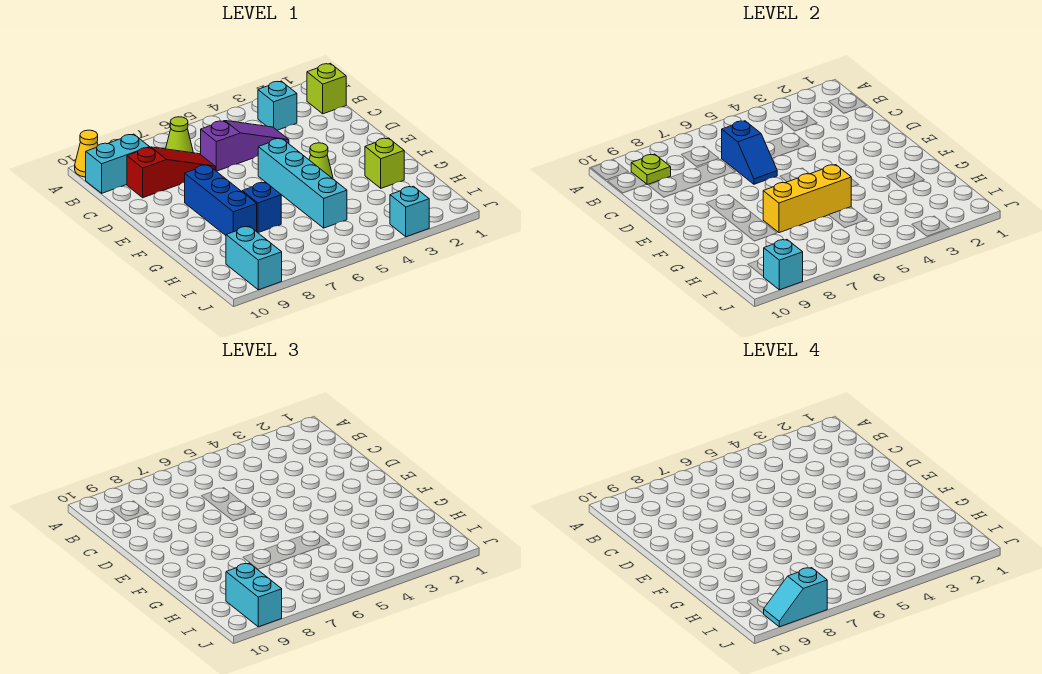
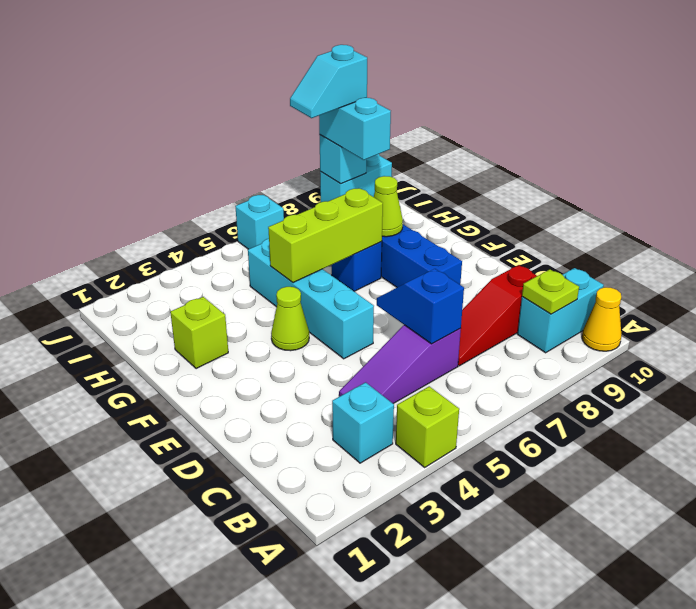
lime 1x1 brick [307,63,346,114] -> lime 1x1 brick moved to [396,386,459,467]
lime 1x1 cone [166,117,193,153] -> lime 1x1 cone moved to [374,176,403,237]
yellow 1x3 brick [763,165,851,233] -> lime 1x3 brick [268,189,383,283]
cyan 1x2 brick [226,226,282,290] -> cyan 1x2 brick turned to [320,154,392,202]
cyan 1x1 brick [390,186,429,237] -> cyan 1x1 brick moved to [235,195,284,249]
cyan 1x2 slope [764,568,827,627] -> cyan 1x2 slope turned to [290,45,367,118]

